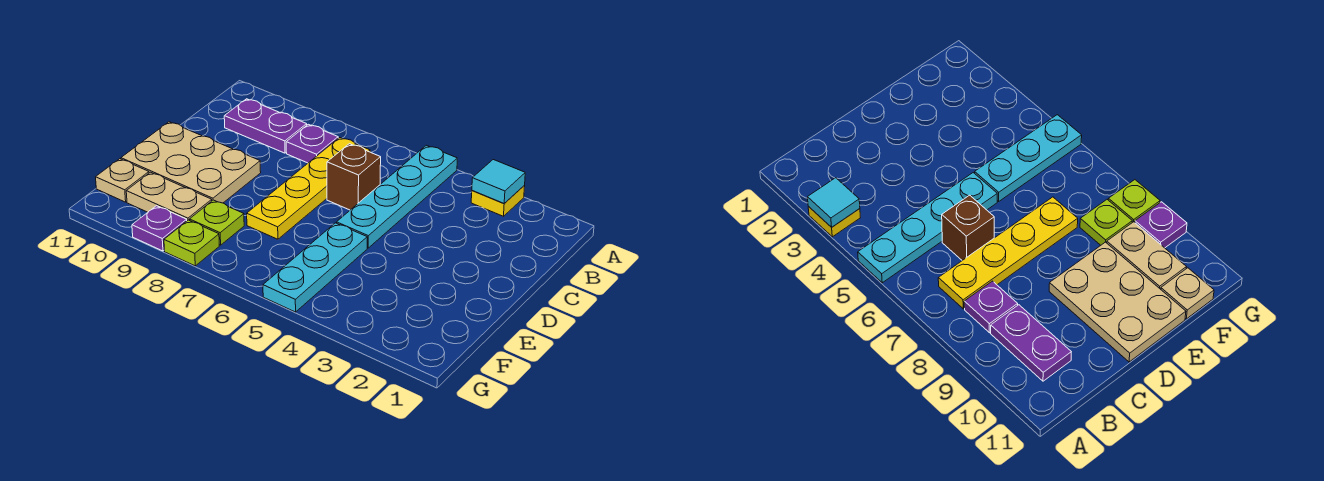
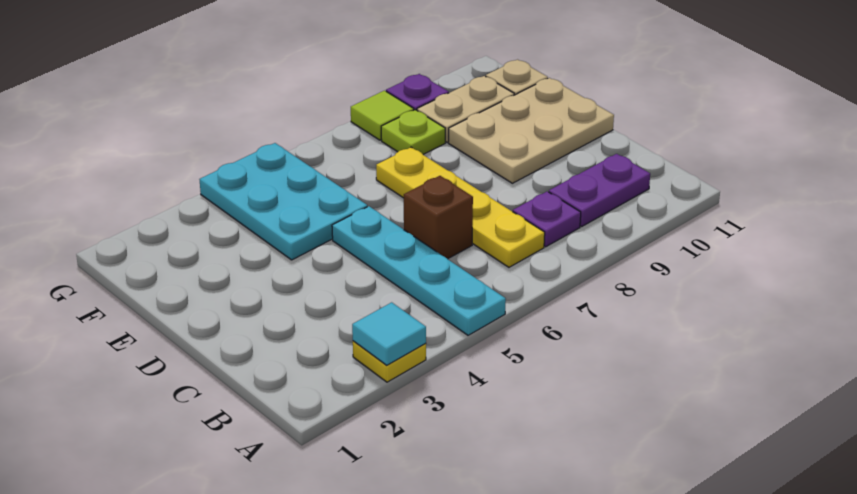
cyan 1x3 plate [263,223,367,312] -> cyan 2x3 plate [199,143,367,260]
lime 1x1 plate [164,220,219,266] -> lime 1x1 tile [351,91,414,140]

